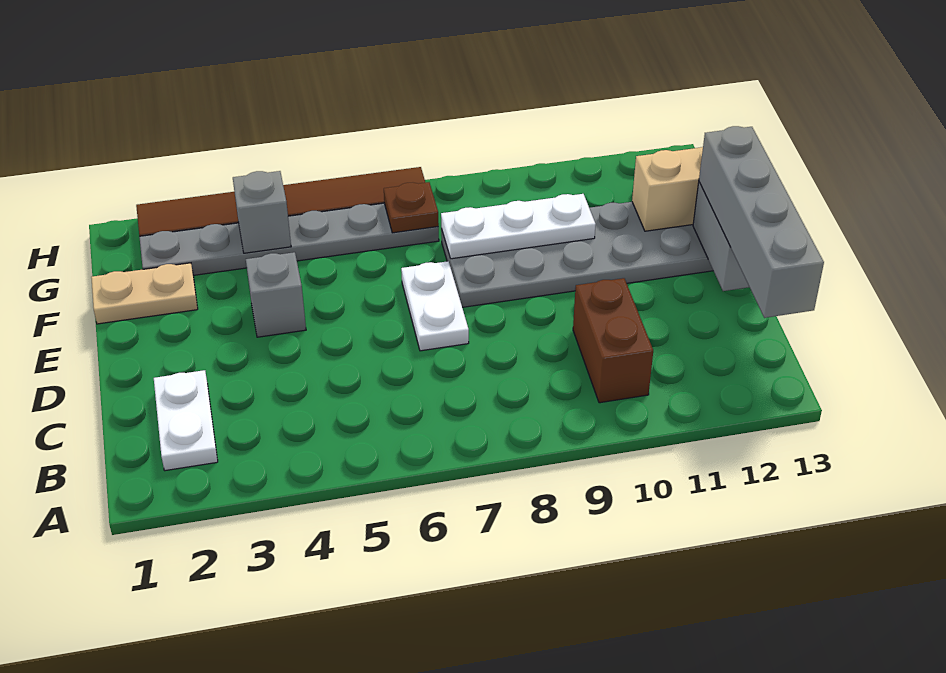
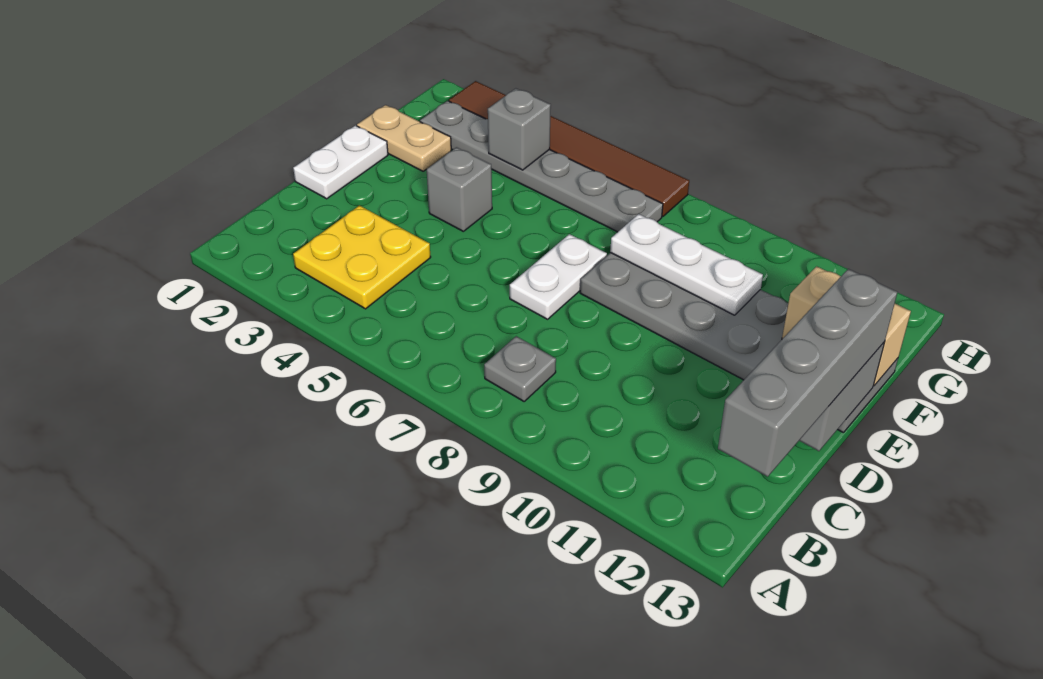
white 1x2 plate [154,370,218,471] -> white 1x2 plate moved to [293,125,388,199]
none -> yellow 2x2 plate [293,206,431,309]
none -> grey 1x1 plate [484,336,556,401]
brown 1x2 brick [573,278,653,403] -> none
brown 1x1 plate [384,182,439,233] -> none

